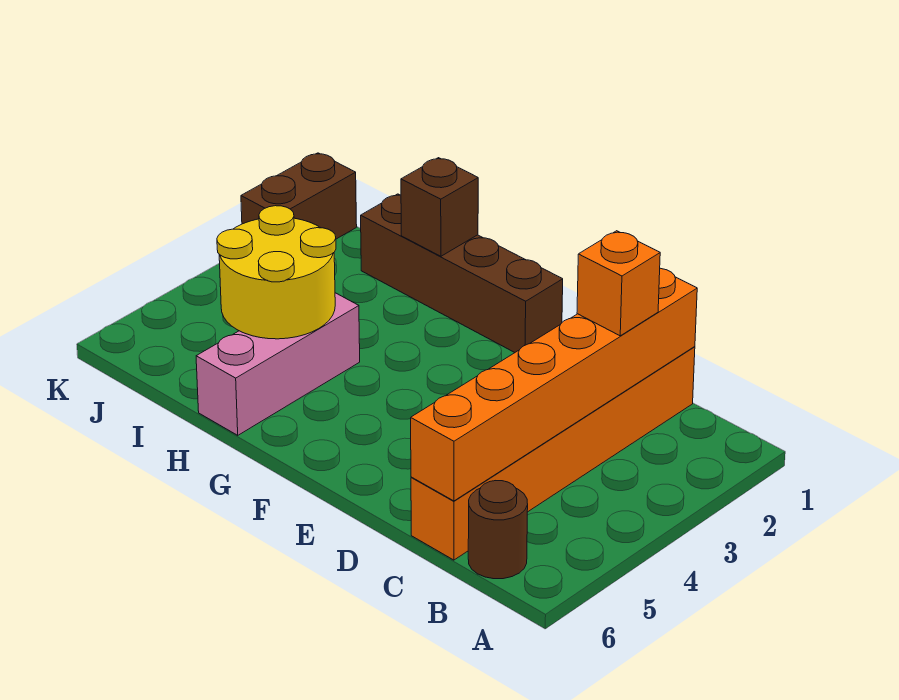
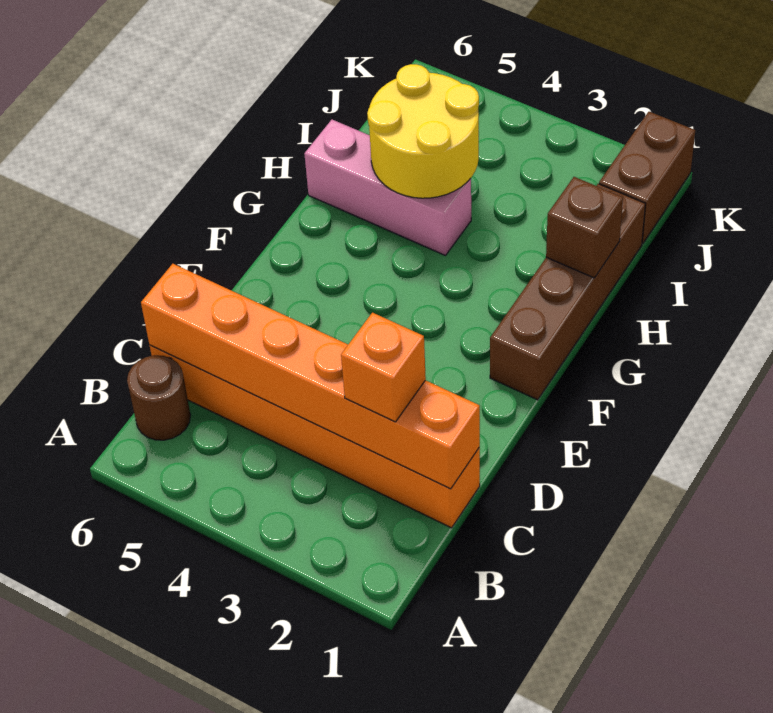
brown 1x2 brick [241,153,357,239] -> brown 1x2 brick turned to [599,112,695,244]

